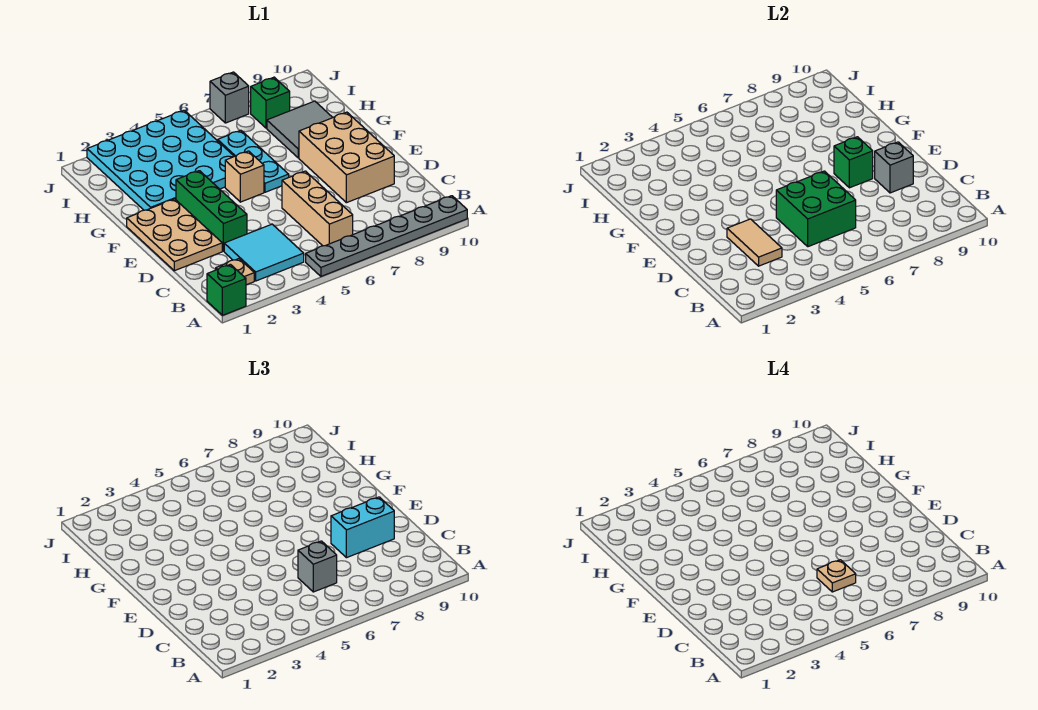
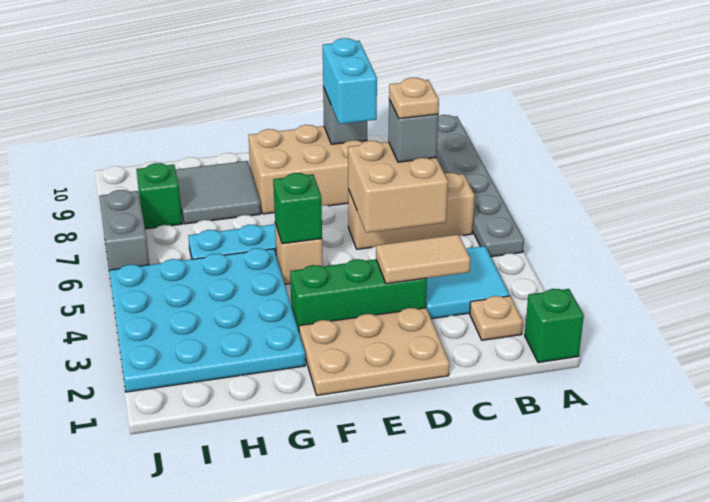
green 2x2 brick [776,171,856,247] -> tan 2x2 brick [348,141,448,233]
green 1x1 brick [834,137,873,188] -> green 1x1 brick moved to [273,173,322,244]
grey 1x1 brick [210,72,249,123] -> grey 1x2 brick [99,190,149,270]

